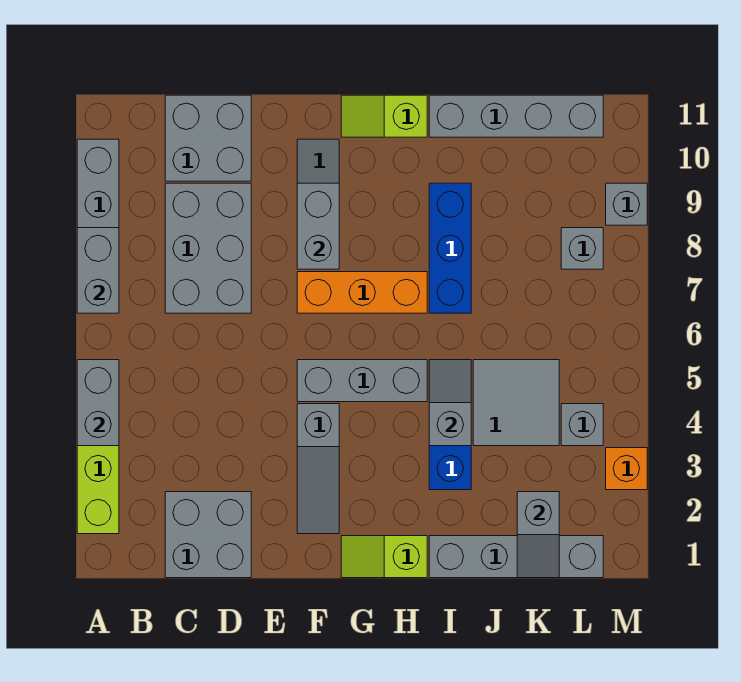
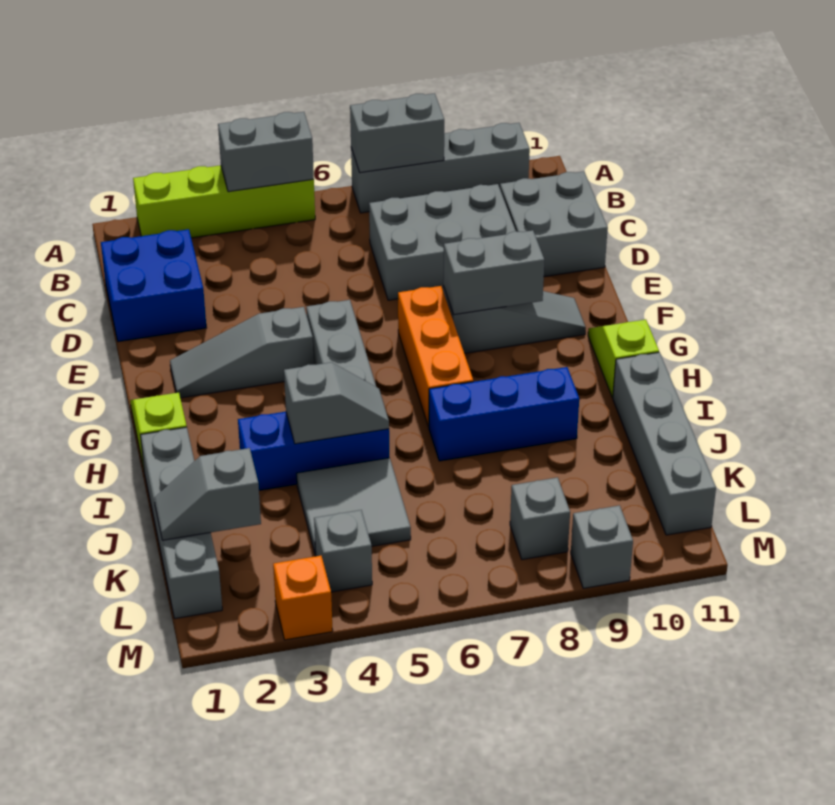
grey 2x2 brick [165,492,251,578] -> blue 2x2 brick [101,229,207,342]

